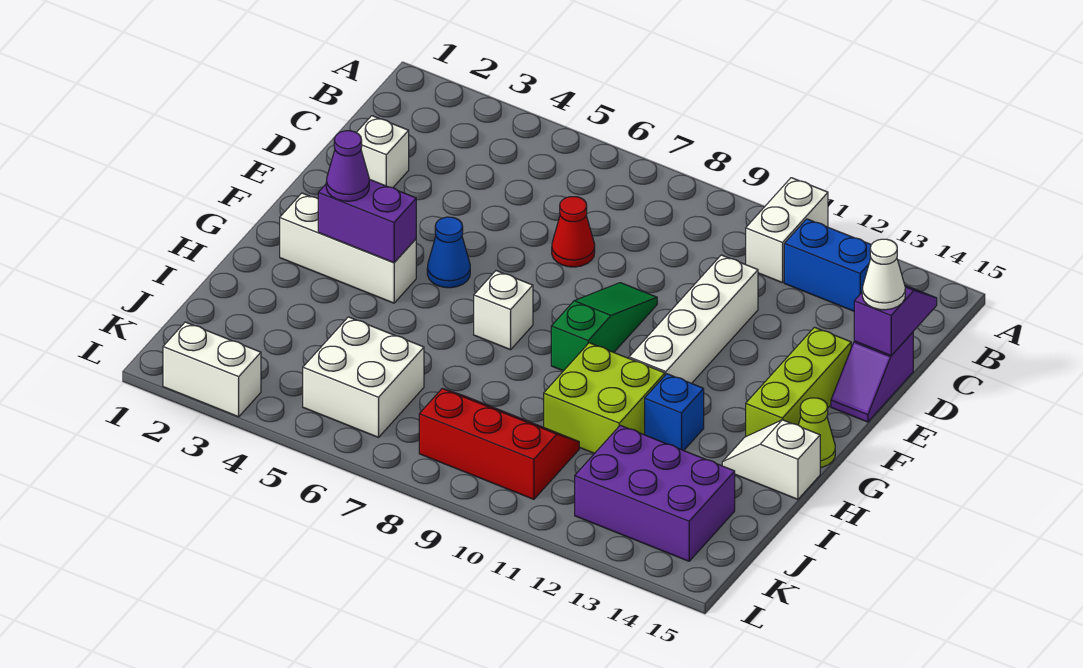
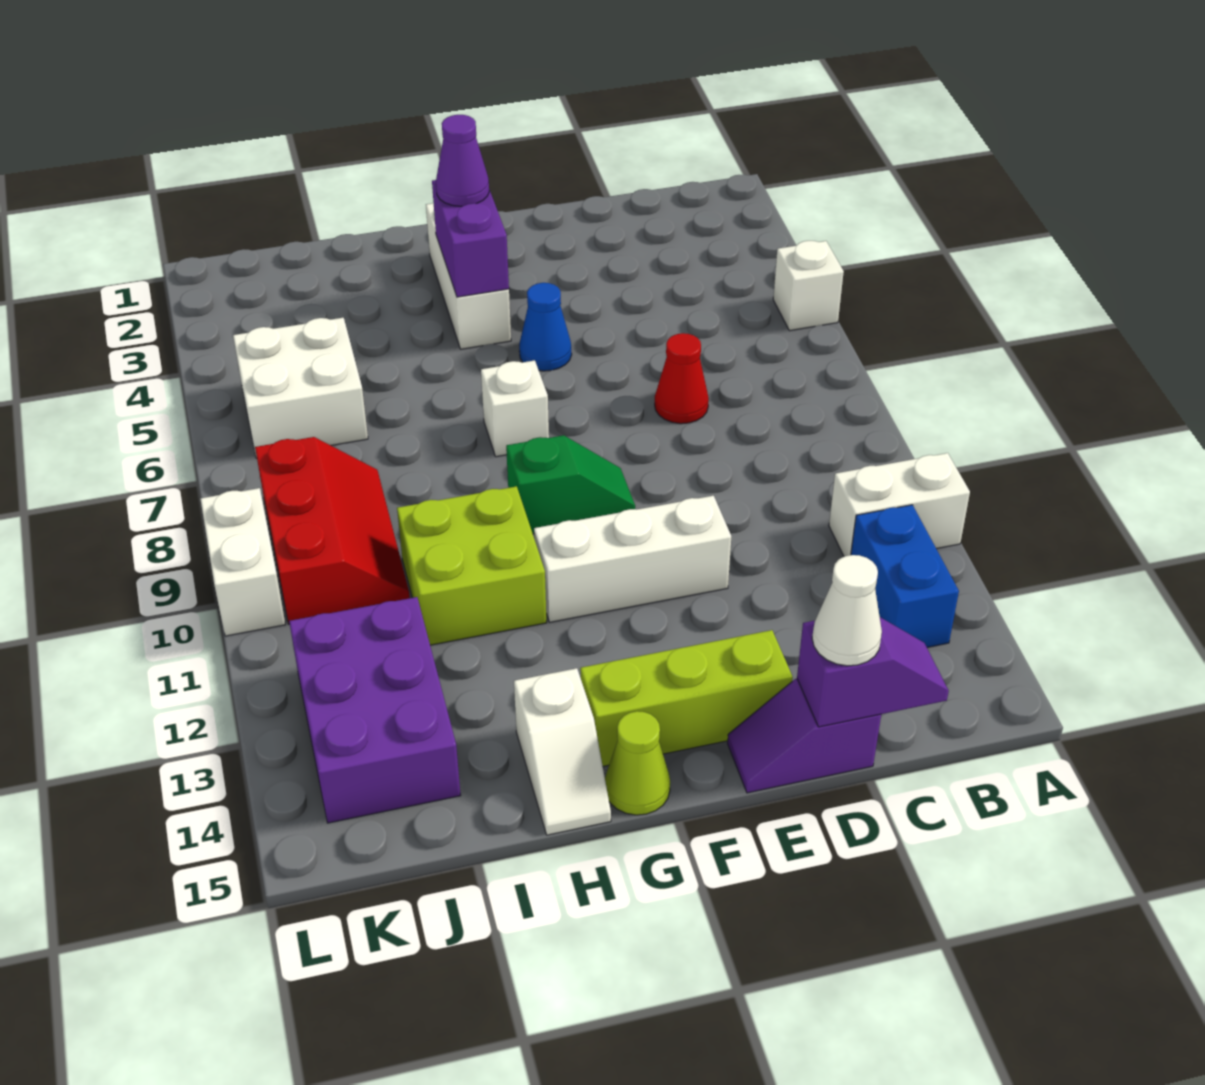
white 1x1 brick [356,116,409,188] -> white 1x1 brick moved to [773,241,844,331]
white 1x4 brick [629,255,758,383] -> white 1x3 brick [534,496,731,622]
green 1x3 slope [551,283,657,371] -> green 1x2 slope [506,435,635,534]
blue 1x1 brick [645,374,704,451] -> none
white 1x2 slope [722,420,820,499] -> white 1x2 slope turned to [514,668,611,835]
white 1x2 brick [163,322,261,417] -> white 1x2 brick moved to [201,488,285,636]

